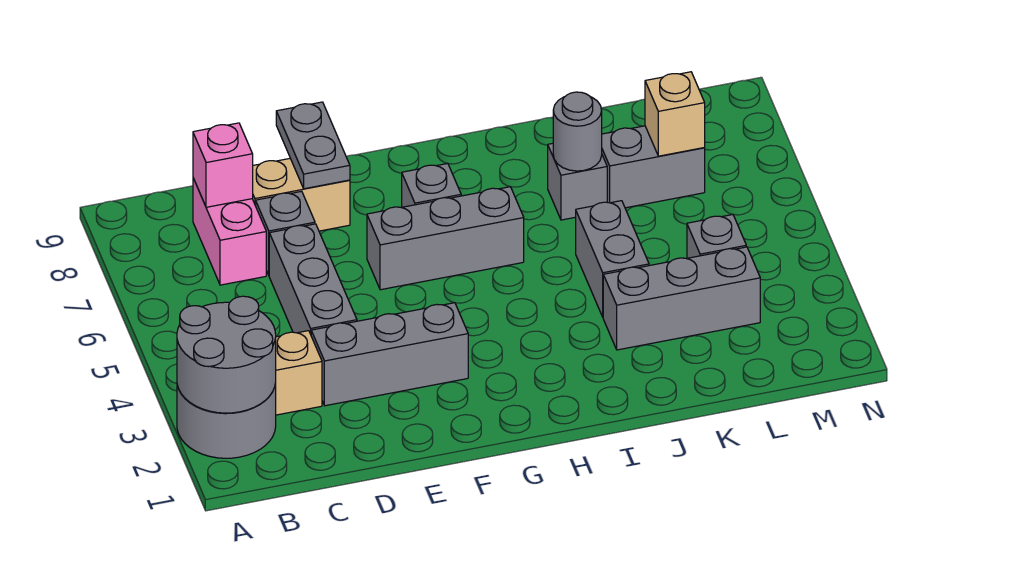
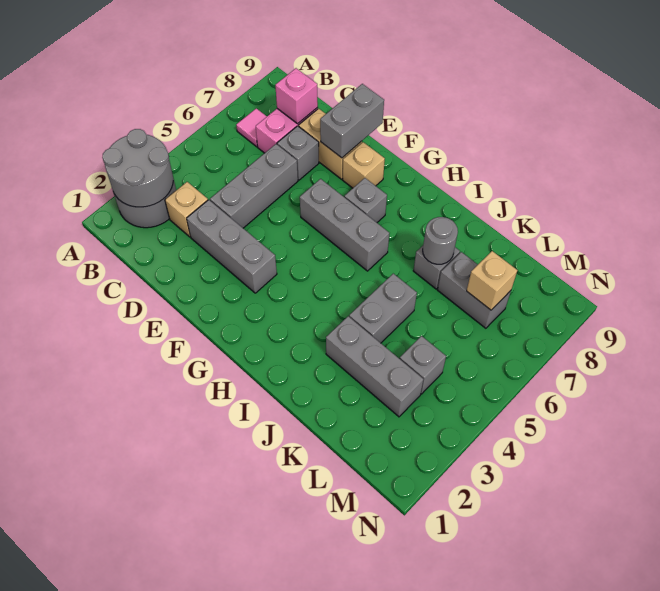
none -> pink 1x1 tile [236,108,267,147]
grey 1x2 plate [276,102,350,189] -> grey 1x2 brick [320,84,384,158]
none -> tan 1x1 brick [343,142,385,188]

